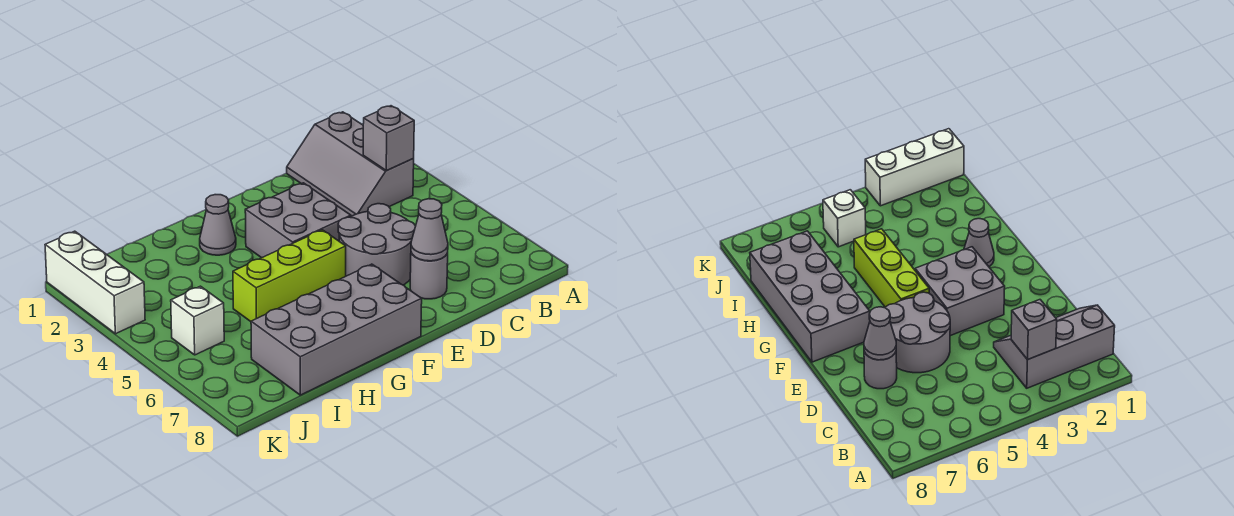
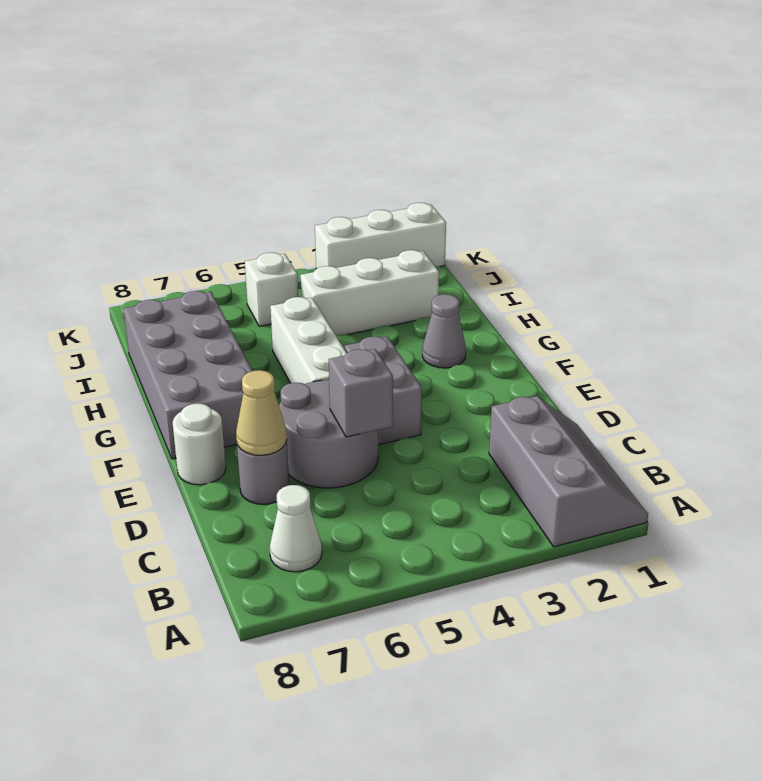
grey 2x3 slope [287,112,414,216] -> grey 2x3 slope turned to [489,396,648,547]
grey 1x1 brick [363,106,414,171] -> grey 1x1 brick moved to [329,349,393,437]
none -> white 1x1 cone [270,485,322,572]
grey 1x1 cone [411,199,448,261] -> tan 1x1 cone [236,370,287,455]
grey 2x2 brick [245,183,351,258] -> grey 1x2 brick [345,336,422,445]
none -> white 1x1 round brick [172,403,226,485]
lime 1x3 brick [233,230,346,321] -> white 1x3 brick [270,297,347,384]
none -> white 1x3 brick [300,250,439,335]

